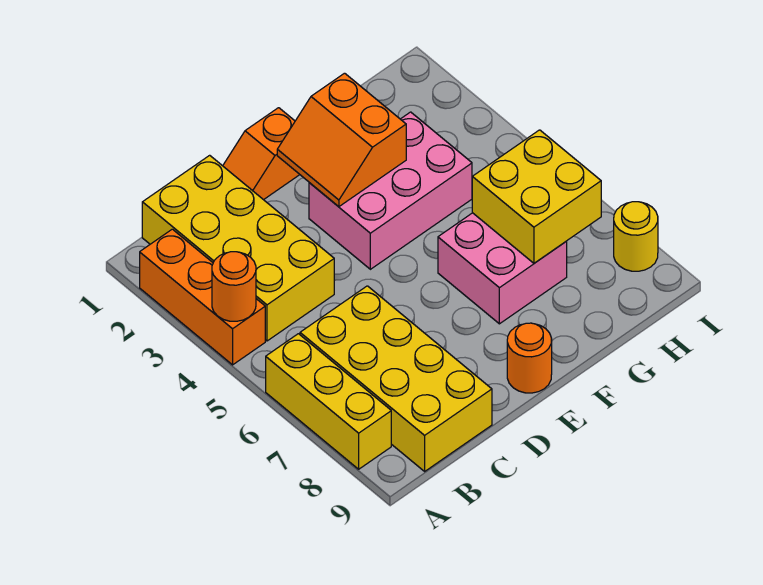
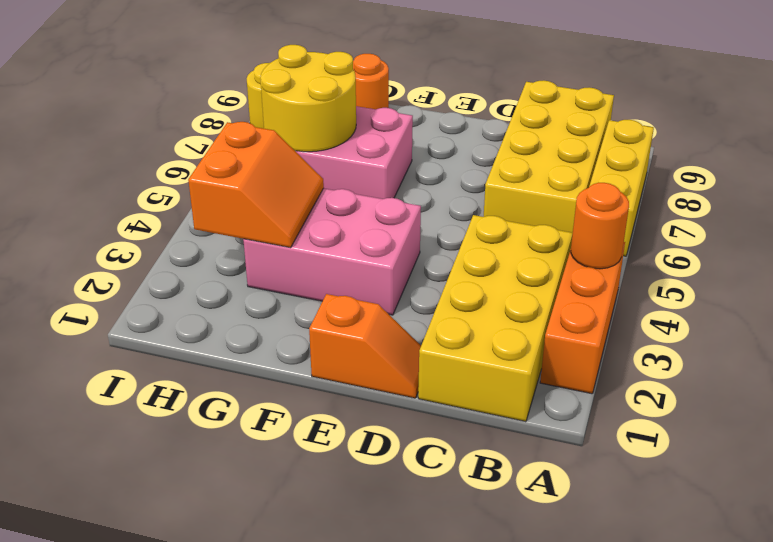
orange 2x2 slope [277,73,406,207] -> orange 2x2 slope moved to [188,122,324,248]
orange 1x1 round brick [507,323,552,393] -> orange 1x1 round brick moved to [353,54,389,109]
yellow 2x2 brick [472,130,601,263] -> yellow 2x2 round brick [260,45,356,152]

